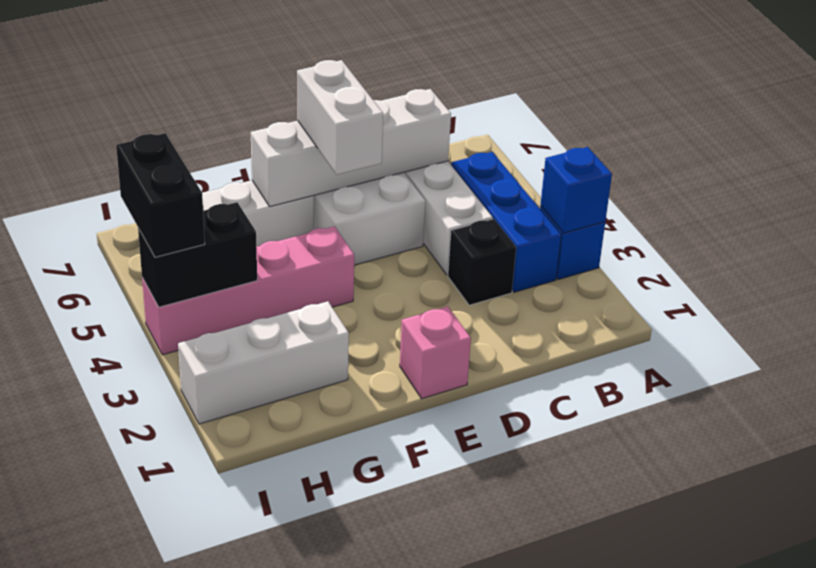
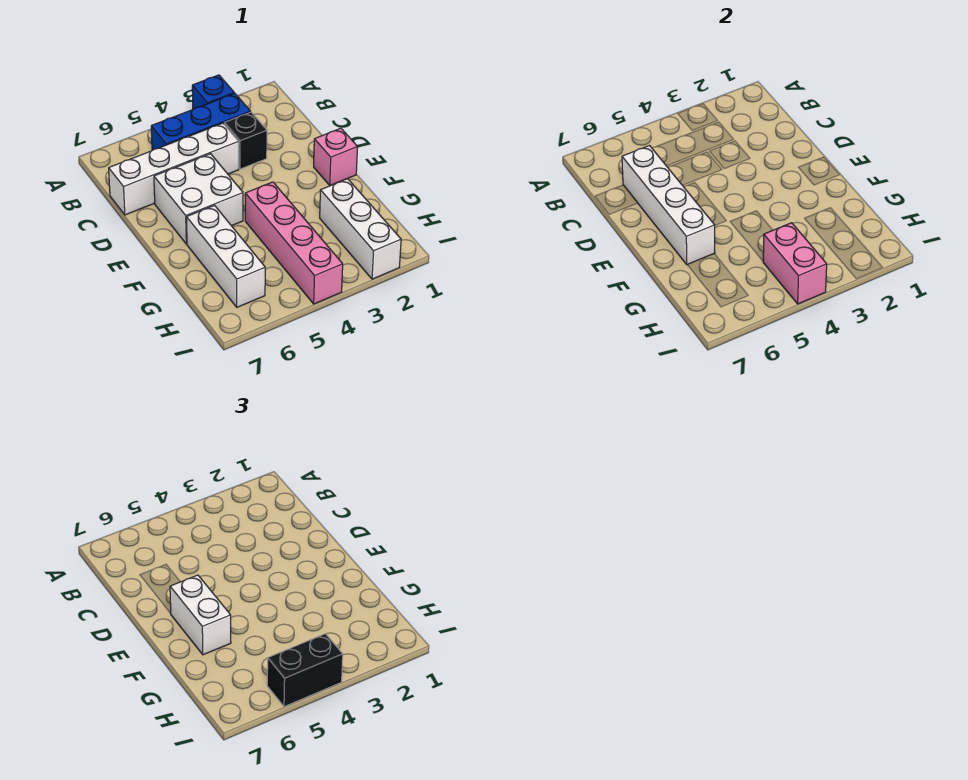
blue 1x1 brick [540,147,612,233] -> none
white 1x2 brick [297,60,383,175] -> white 1x2 brick turned to [170,575,231,655]
black 1x2 brick [138,202,257,307] -> pink 1x2 brick [763,223,827,304]

